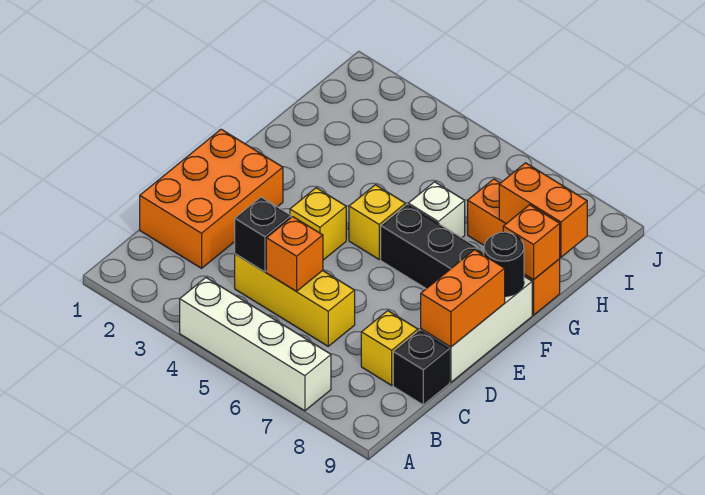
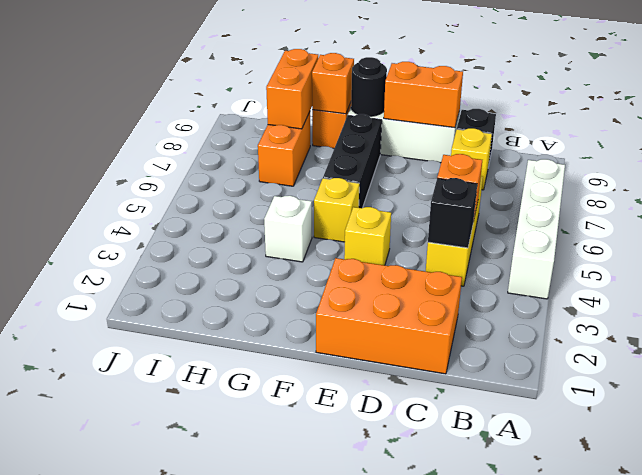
white 1x1 brick [408,182,465,238] -> white 1x1 brick moved to [264,196,312,262]

